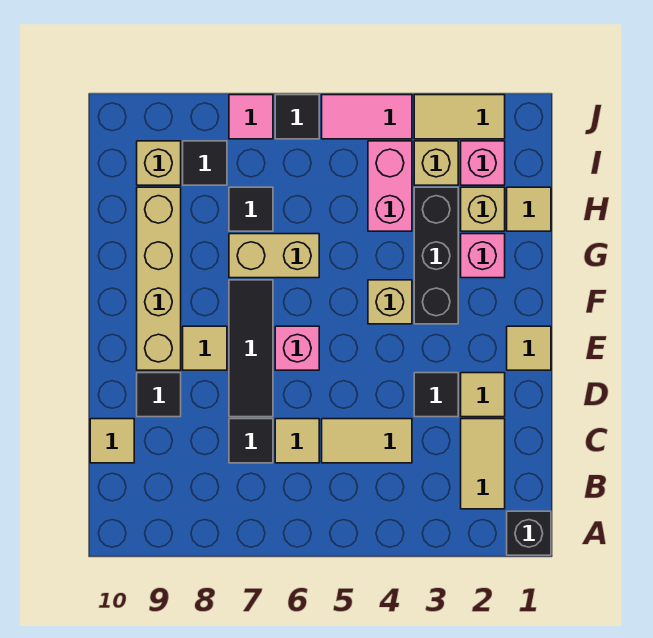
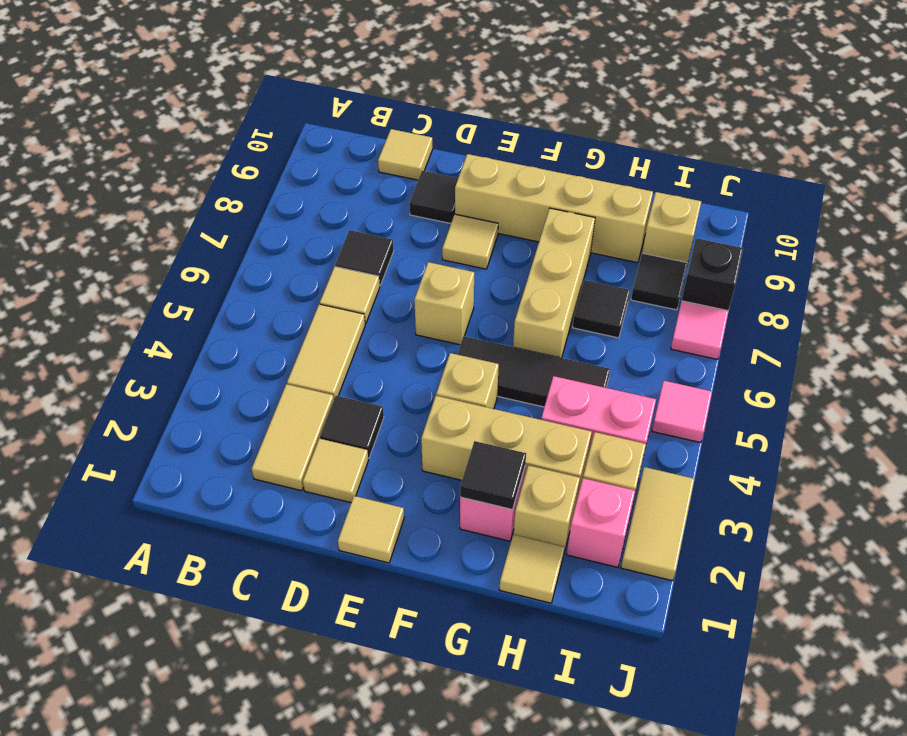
black 1x1 brick [507,511,551,555] -> black 1x1 brick moved to [682,238,743,311]
tan 1x2 tile [461,419,505,509] -> tan 1x2 tile turned to [252,384,334,491]
black 1x3 tile [229,280,273,417] -> black 1x3 tile moved to [457,336,610,407]
pink 1x1 brick [275,326,319,370] -> tan 1x1 brick [414,262,474,345]
black 1x3 brick [414,187,458,324] -> tan 1x3 brick [421,396,592,498]
tan 1x2 brick [229,234,319,278] -> tan 1x3 brick [513,208,595,358]
pink 1x2 tile [322,95,412,139] -> pink 1x1 tile [652,381,712,443]
black 1x1 tile [275,95,319,139] -> black 1x1 tile moved to [460,441,526,510]

